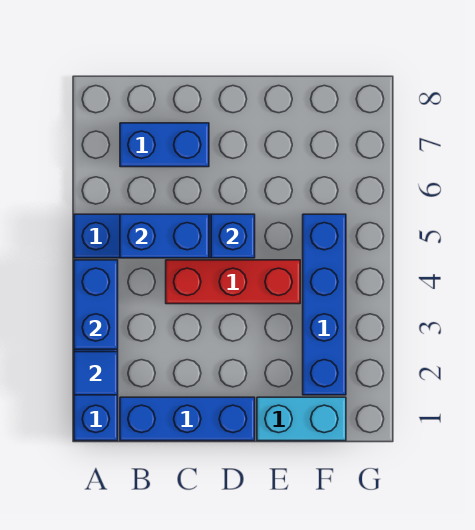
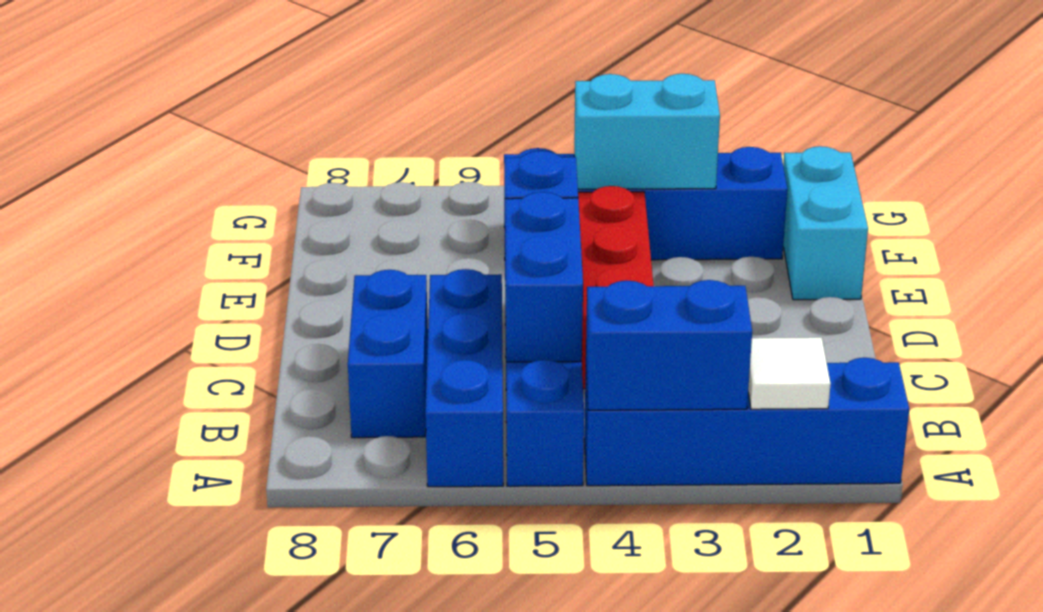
blue 1x1 tile [74,352,118,395] -> white 1x1 tile [748,337,831,409]
blue 1x3 brick [120,397,255,441] -> blue 1x3 brick moved to [425,269,503,487]
none -> cyan 1x2 brick [574,74,720,189]

